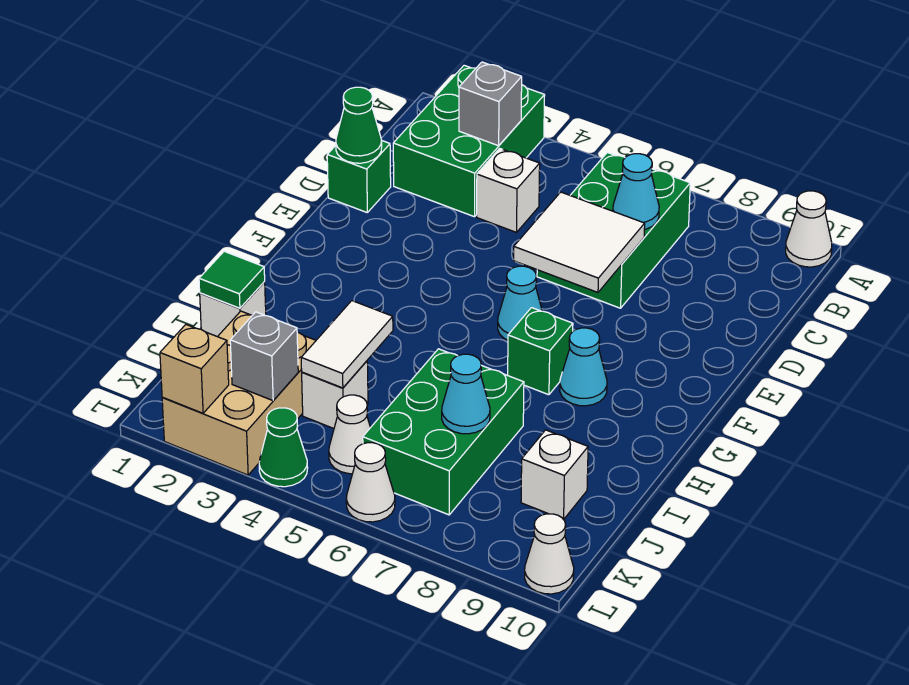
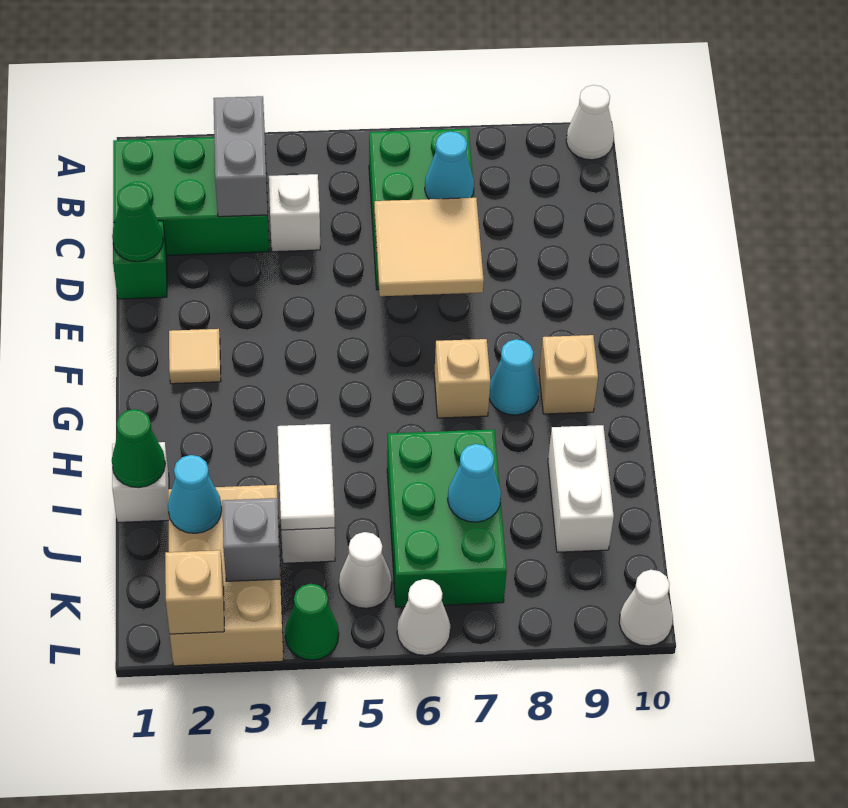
green 2x3 brick [393,65,545,217] -> green 2x3 brick turned to [113,137,269,255]
grey 1x1 brick [459,62,522,146] -> grey 1x2 brick [213,96,268,217]
white 2x2 tile [514,192,645,292] -> tan 2x2 tile [374,198,484,296]
none -> tan 1x1 tile [169,329,221,384]
cyan 1x1 cone [498,266,542,340] -> cyan 1x1 cone moved to [168,455,222,533]
green 1x1 brick [508,308,573,395] -> tan 1x1 brick [434,339,490,418]
none -> tan 1x1 brick [539,335,598,414]
green 1x1 tile [199,251,265,308] -> green 1x1 cone [112,409,165,488]
white 1x1 brick [521,430,588,520] -> white 1x2 brick [548,425,614,552]

